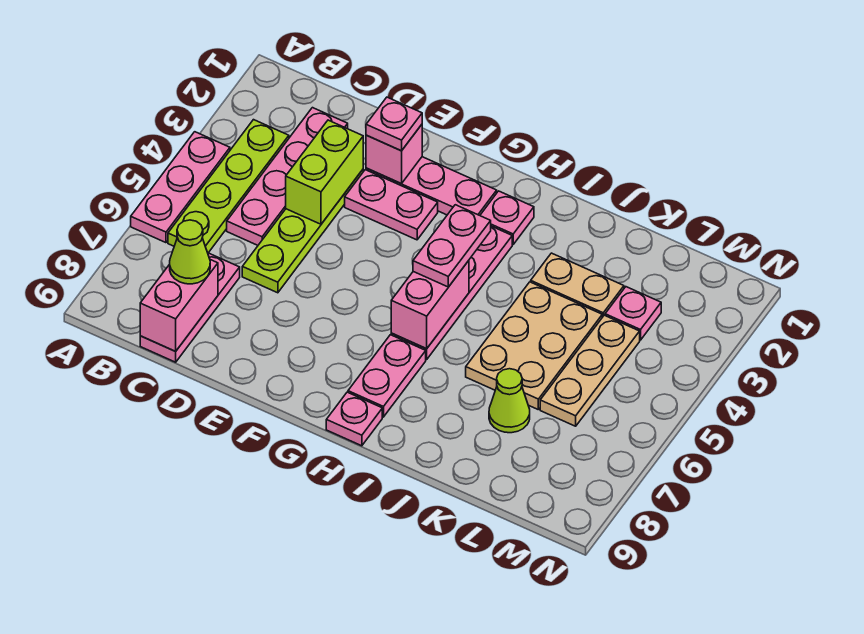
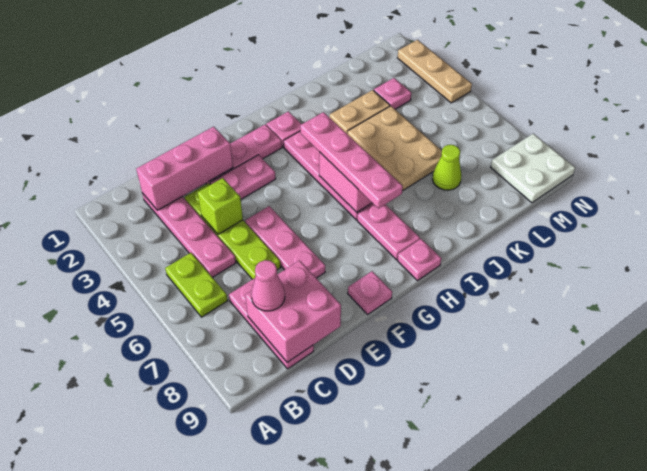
pink 1x3 plate [131,132,230,243] -> pink 1x3 plate moved to [245,206,325,278]
lime 1x4 plate [168,120,289,253] -> lime 1x2 plate [165,253,228,317]
pink 1x2 brick [140,260,218,351] -> pink 2x2 brick [245,260,341,362]
lime 1x1 cone [170,220,210,284] -> pink 1x1 cone [251,260,285,311]
lime 1x2 brick [286,120,363,224] -> lime 1x1 brick [198,178,243,234]
pink 1x1 brick [366,125,422,184] -> pink 1x3 brick [136,127,233,210]
pink 1x1 plate [366,97,422,151] -> pink 1x1 plate moved to [348,271,392,314]
pink 1x2 plate [413,205,491,287] -> pink 1x4 plate [300,112,403,208]
tan 1x3 plate [540,315,640,426] -> tan 1x3 plate moved to [398,40,472,103]
none -> white 2x2 plate [491,134,575,203]

